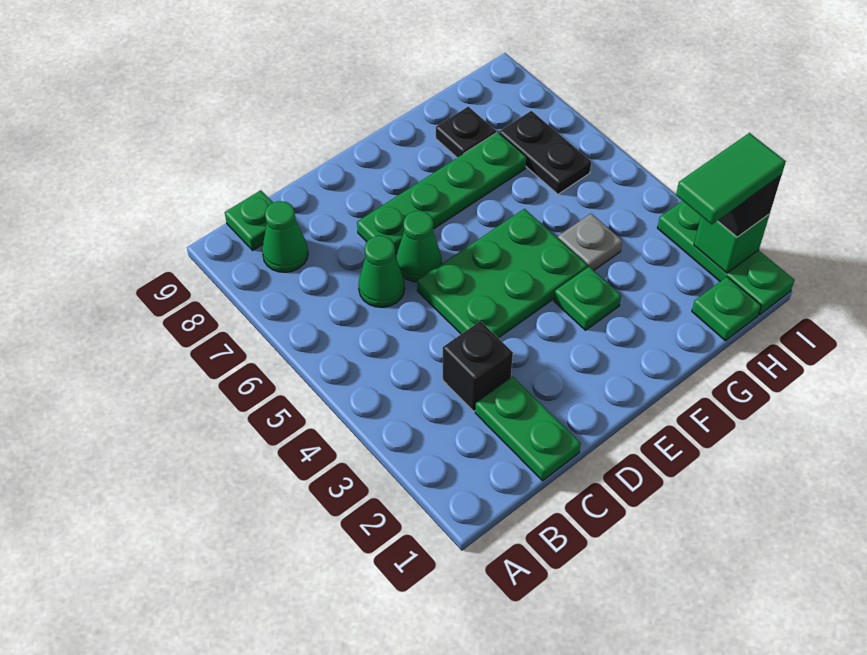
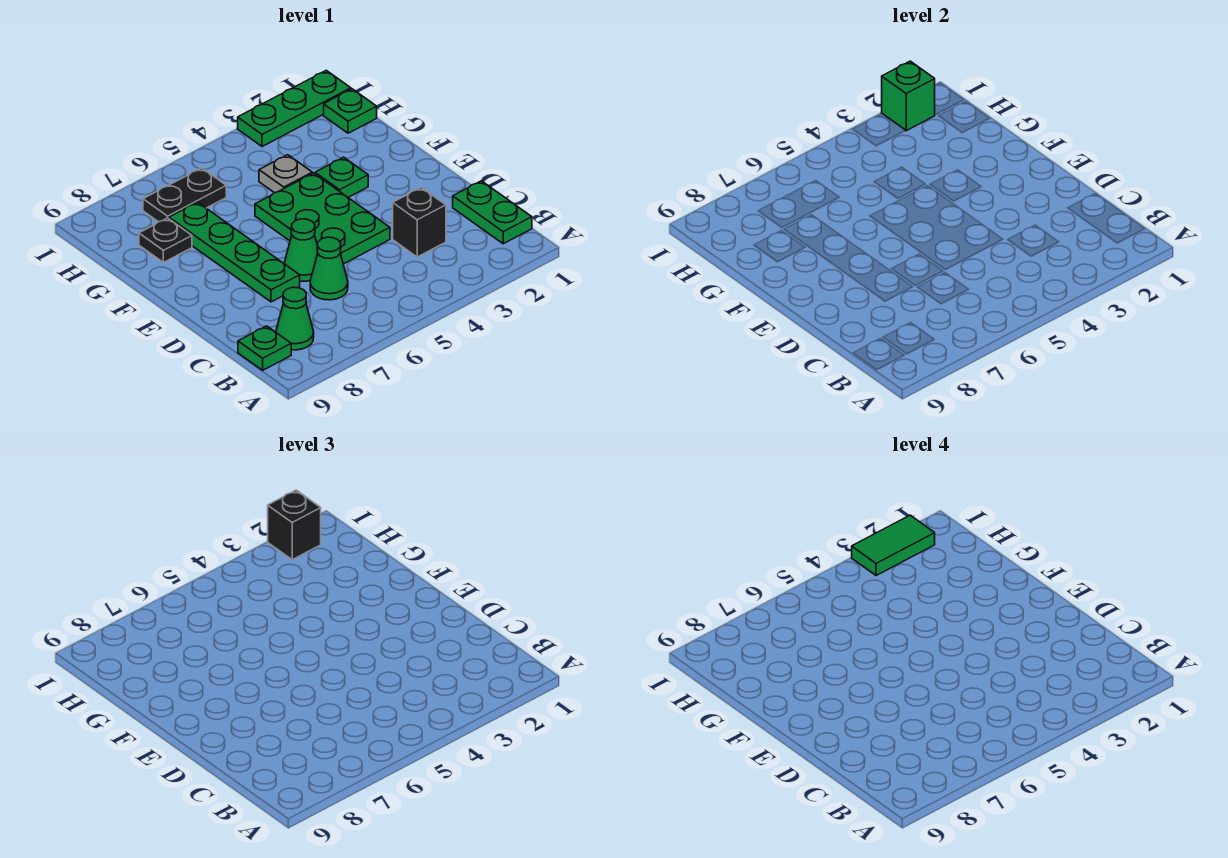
green 1x2 plate [475,376,581,481] -> green 1x2 plate turned to [453,181,532,244]
green 1x2 tile [676,133,786,225] -> green 1x2 tile turned to [852,515,935,576]

